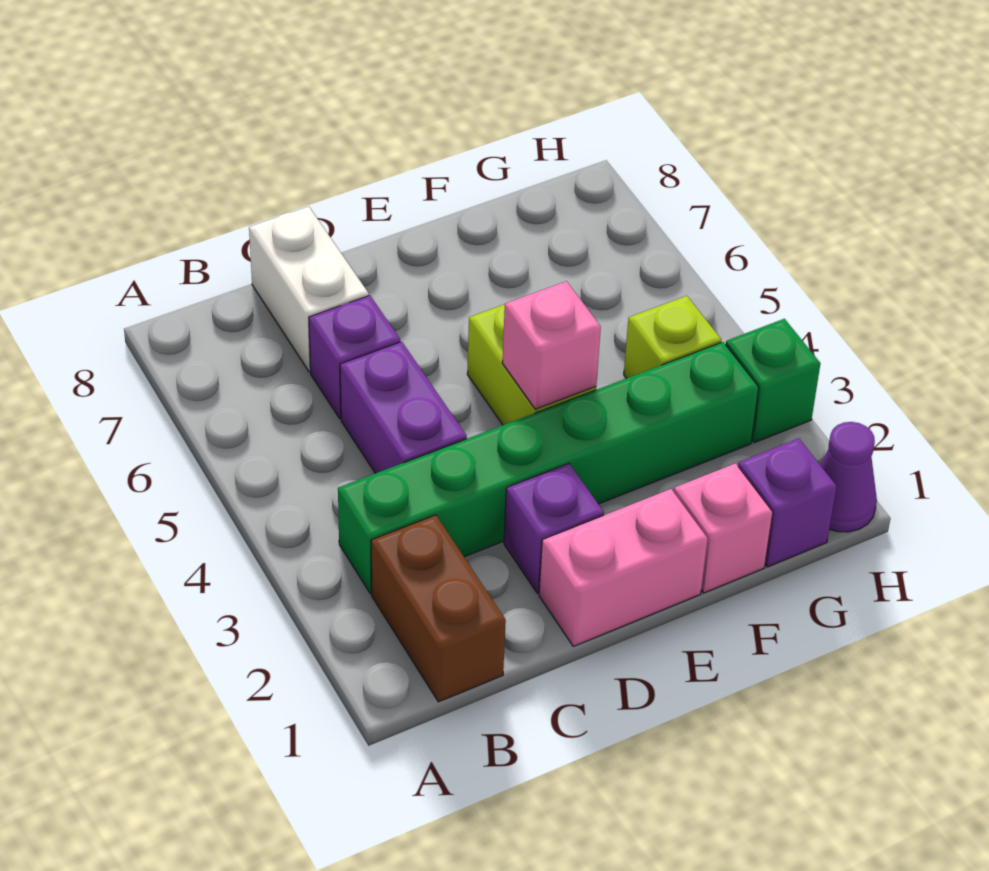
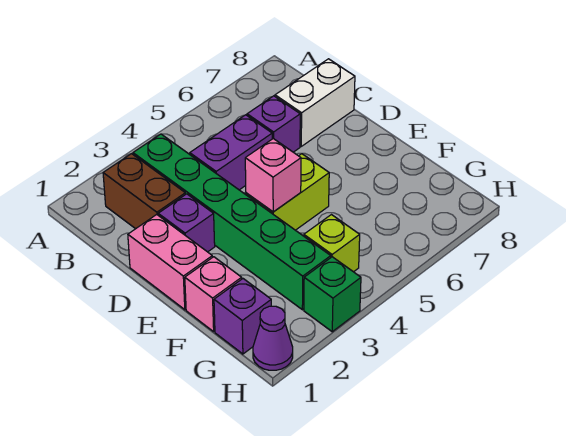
brown 1x2 brick [371,515,506,702] -> brown 1x2 brick turned to [103,154,185,229]

